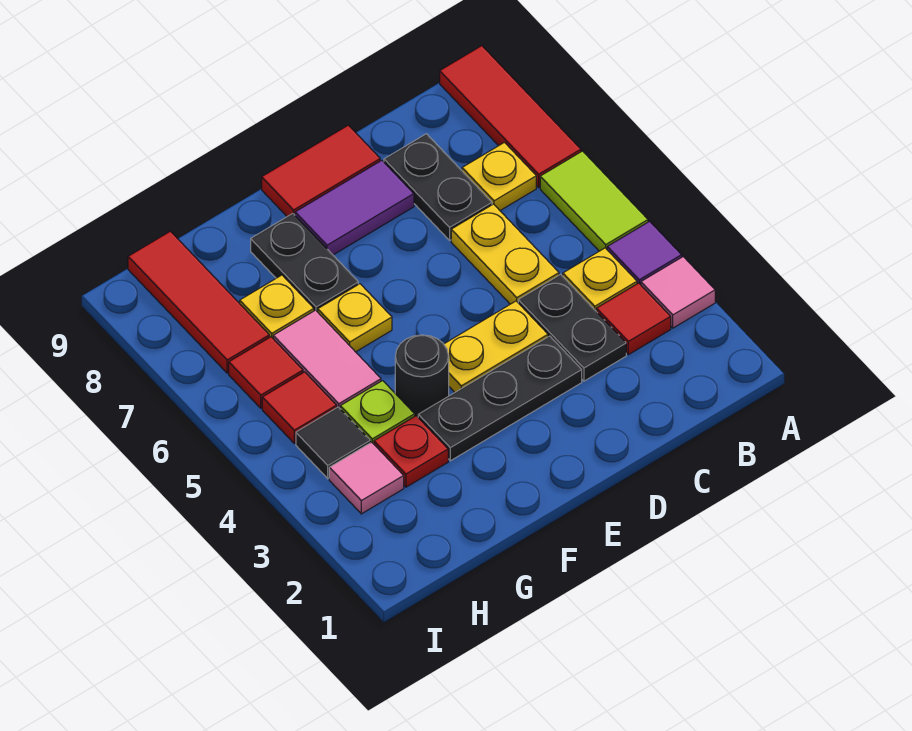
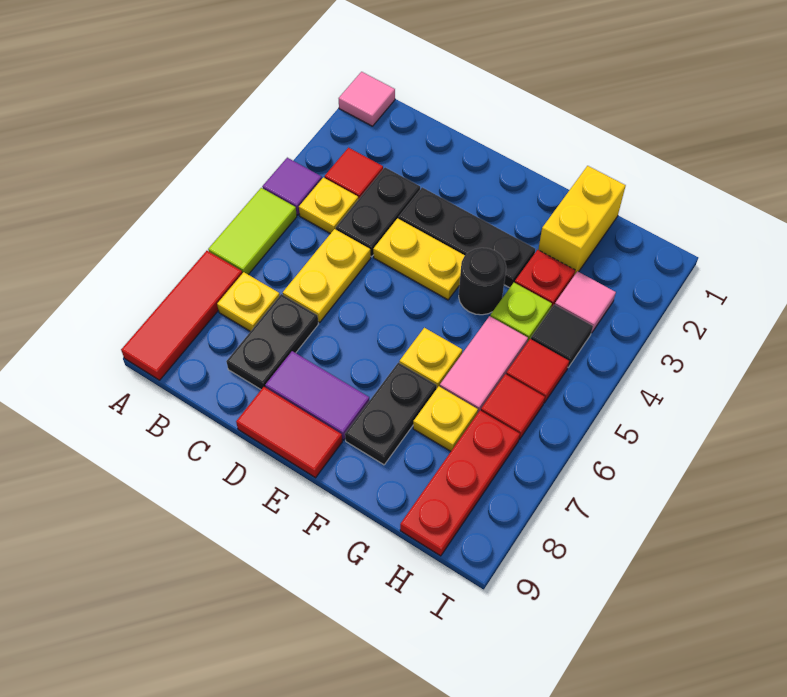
pink 1x1 tile [641,257,715,328] -> pink 1x1 tile moved to [339,72,395,126]
none -> yellow 1x2 brick [538,166,626,275]
red 1x3 tile [128,231,269,373] -> red 1x3 plate [400,411,520,556]

